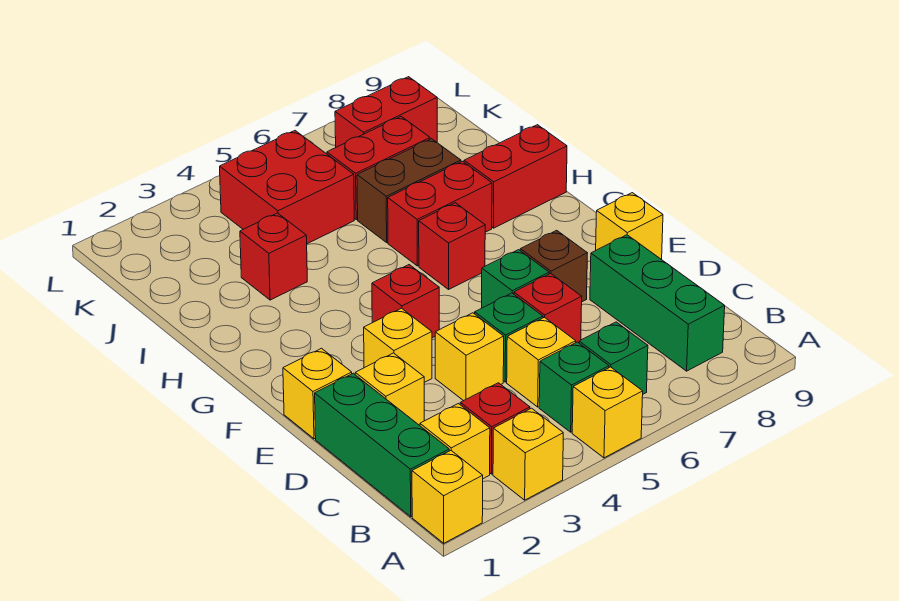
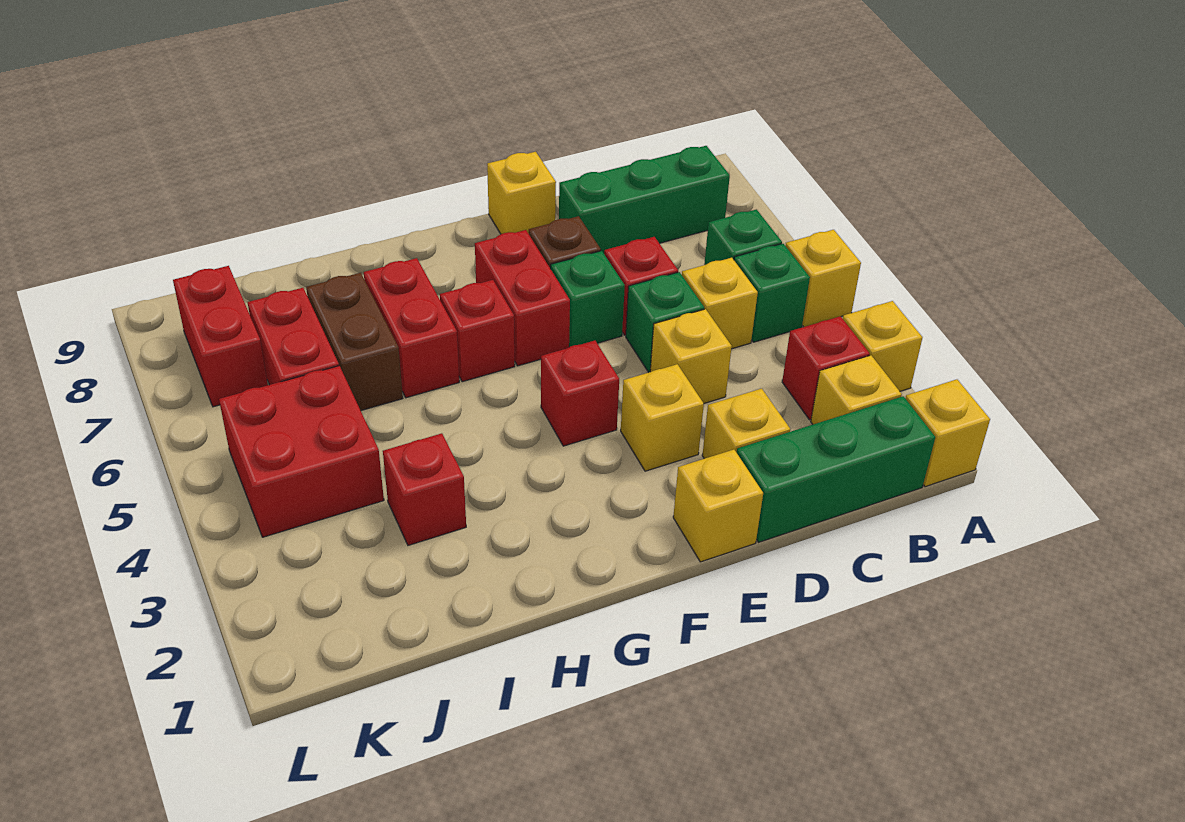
red 1x2 brick [464,125,567,228] -> red 1x2 brick moved to [475,230,570,366]

